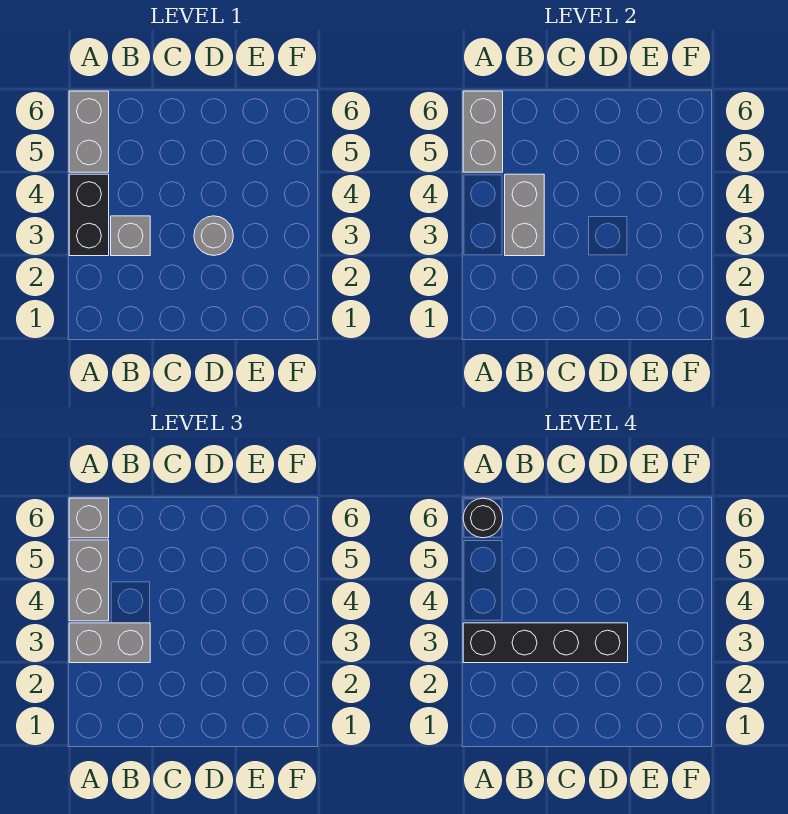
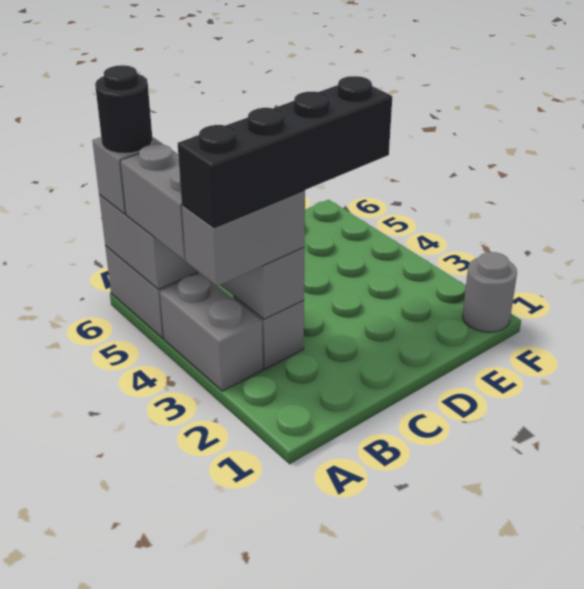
black 1x2 brick [69,174,109,256] -> grey 1x2 brick [160,274,263,391]
grey 1x1 round brick [194,216,233,255] -> grey 1x1 round brick moved to [463,252,517,332]

